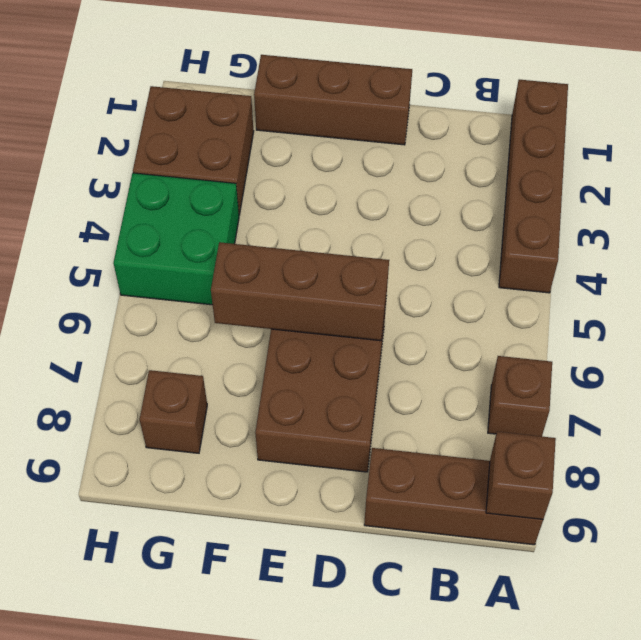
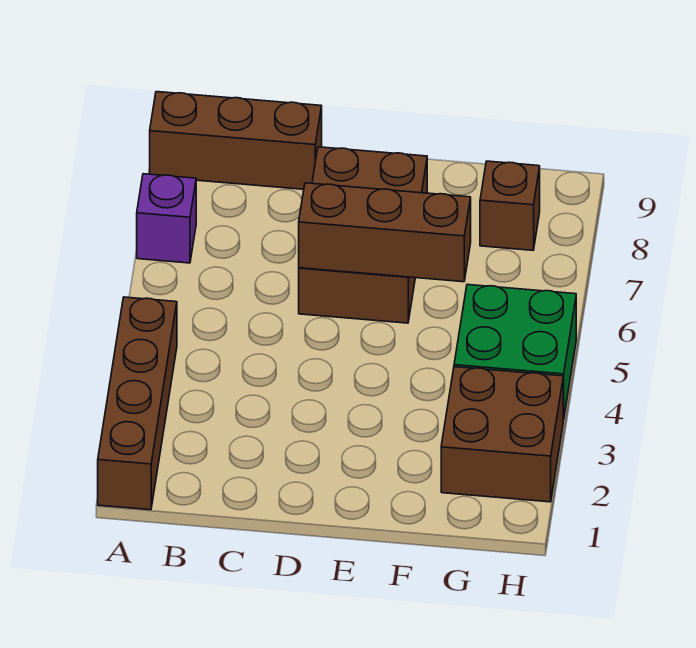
brown 1x1 brick [488,356,552,436] -> purple 1x1 brick [137,174,196,263]
brown 1x1 brick [486,432,556,519] -> none
brown 1x3 brick [254,55,412,145] -> none

